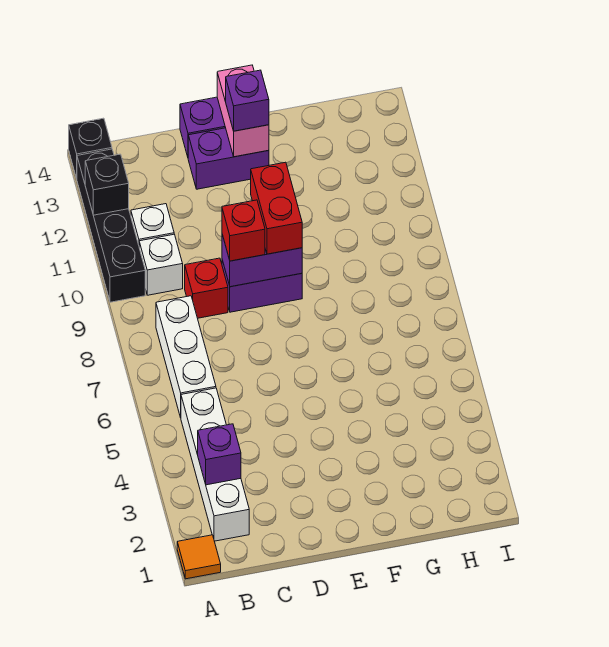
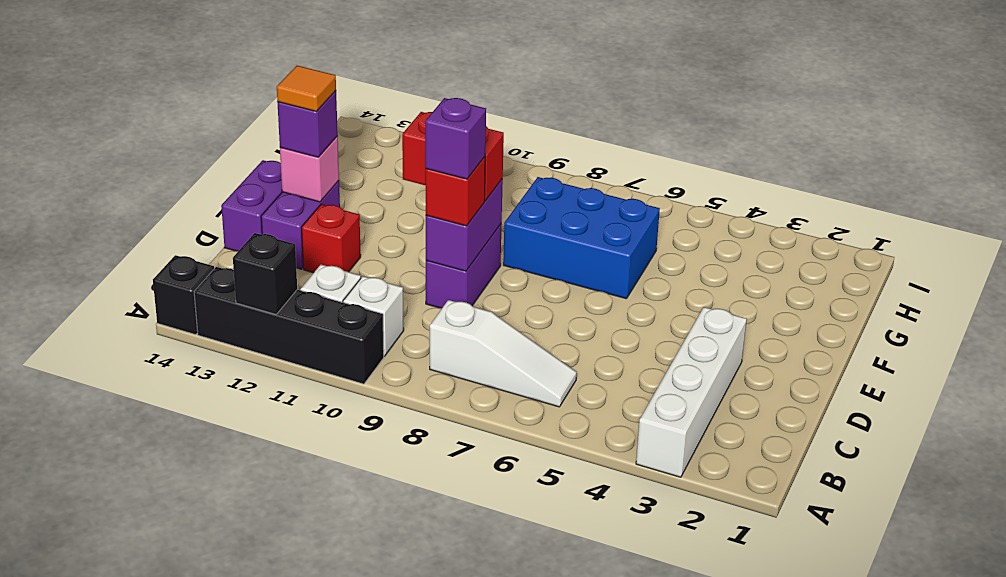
orange 1x1 tile [177,535,221,579] -> orange 1x1 tile moved to [277,66,336,111]
white 1x4 brick [181,388,249,541] -> white 1x4 brick turned to [636,307,747,477]
purple 1x1 brick [198,424,241,485] -> purple 1x1 brick moved to [425,98,486,179]
white 1x3 brick [156,296,216,418] -> white 1x3 slope [430,300,577,407]
red 1x1 brick [185,258,228,318] -> red 1x1 brick moved to [302,204,361,273]
pink 1x2 brick [217,65,269,157] -> pink 1x1 brick [280,136,339,202]
none -> blue 2x3 brick [503,177,660,299]

